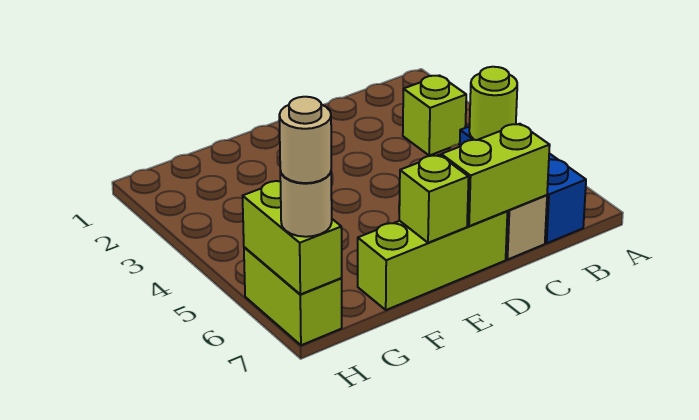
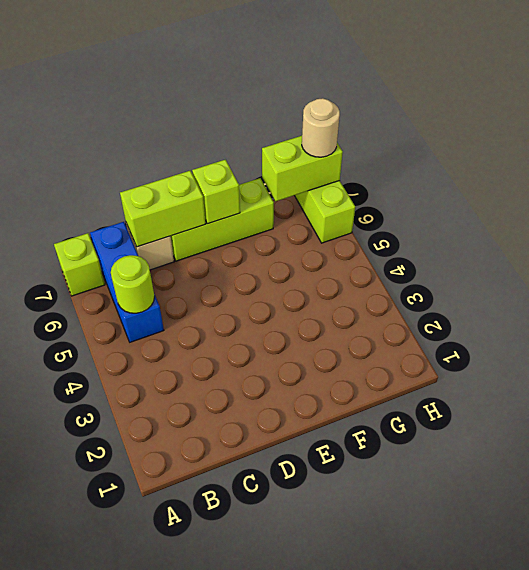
lime 1x1 brick [403,75,466,155] -> lime 1x1 brick moved to [54,233,105,296]
lime 1x2 brick [243,181,342,294] -> lime 1x2 brick turned to [262,136,343,201]
tan 1x1 round brick [279,97,331,183] -> none

